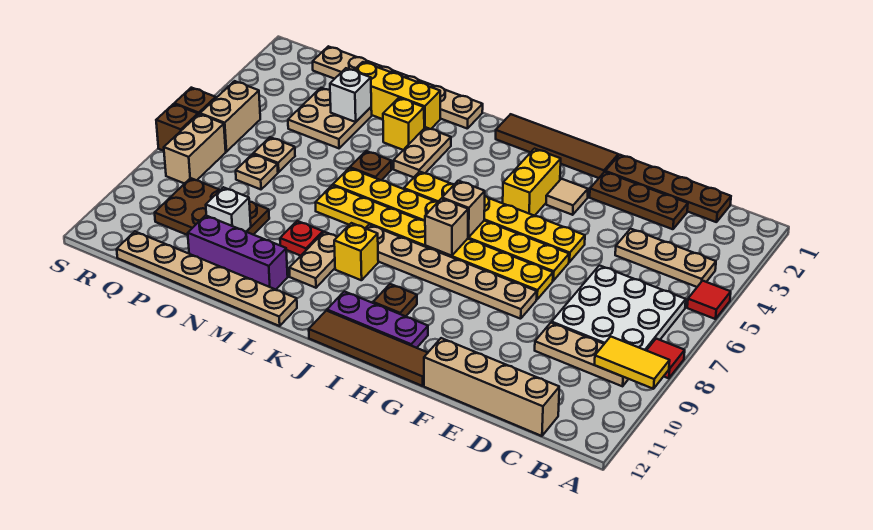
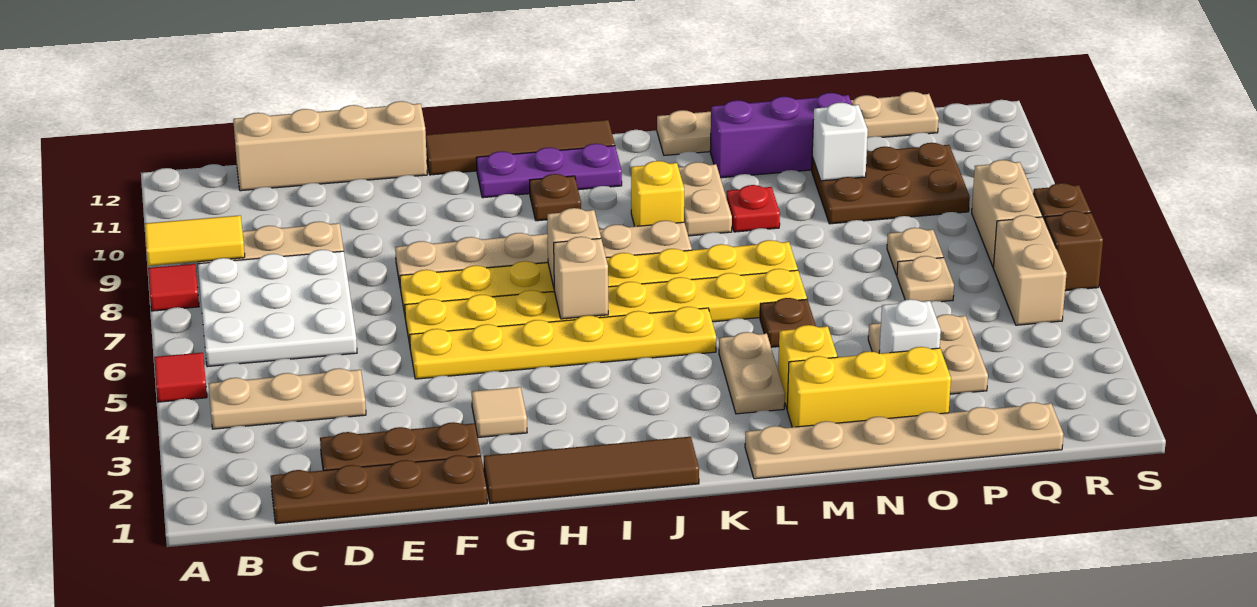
yellow 1x2 brick [503,149,561,216] -> none

